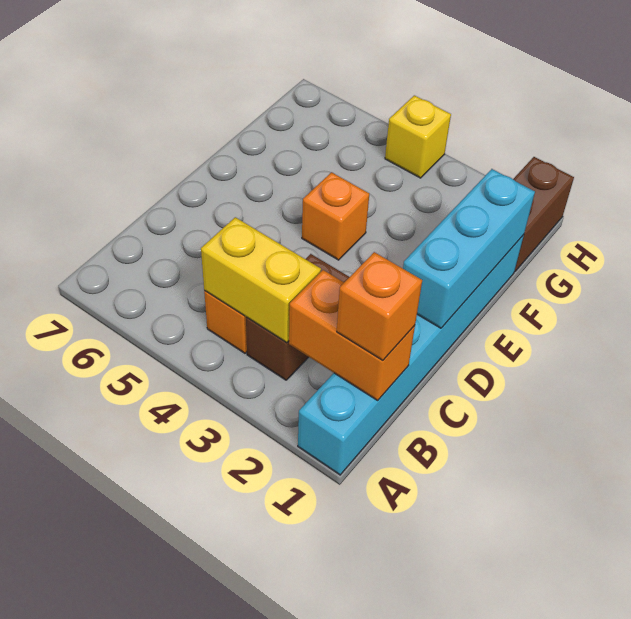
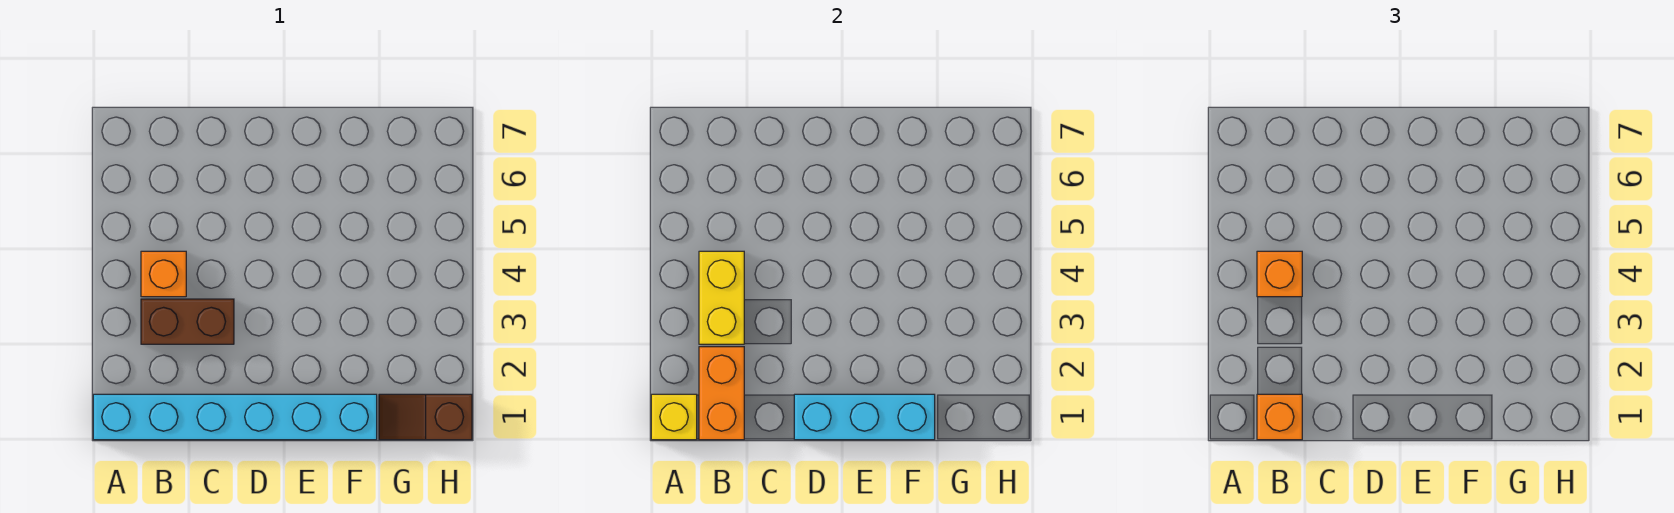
orange 1x1 brick [302,172,369,260] -> orange 1x1 brick moved to [1257,251,1302,297]
brown 1x2 brick [513,157,574,272] -> brown 1x2 slope [379,394,472,440]
yellow 1x1 brick [385,95,451,178] -> yellow 1x1 brick moved to [651,394,697,440]

